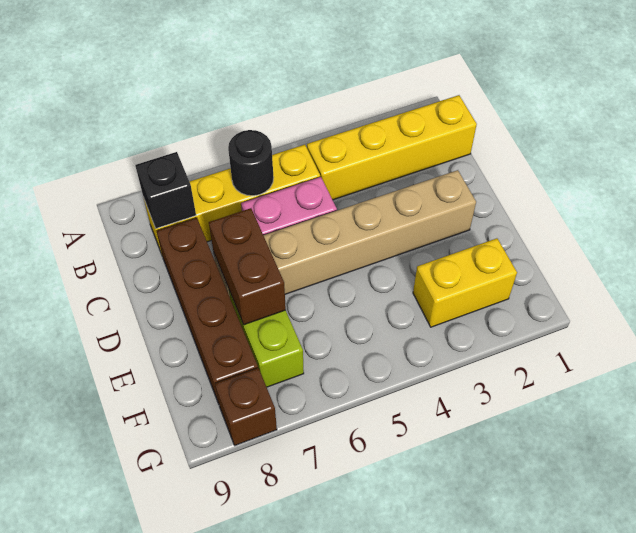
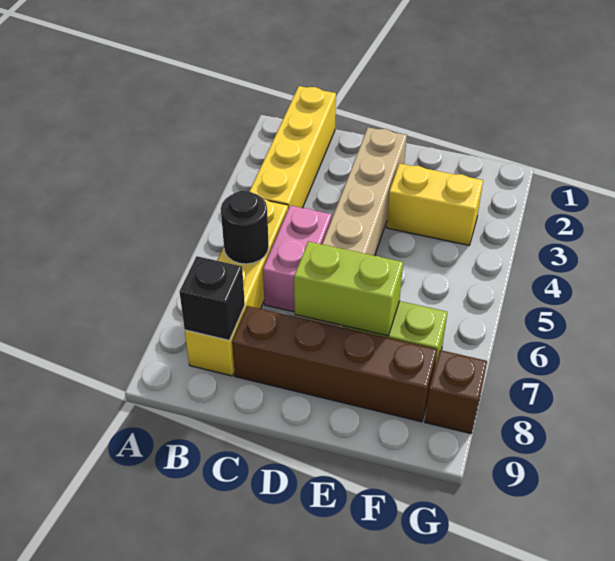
brown 1x2 brick [209,208,286,325] -> lime 1x2 brick [294,242,403,336]
yellow 1x2 brick [413,238,517,327] -> yellow 1x2 brick turned to [386,163,483,245]

